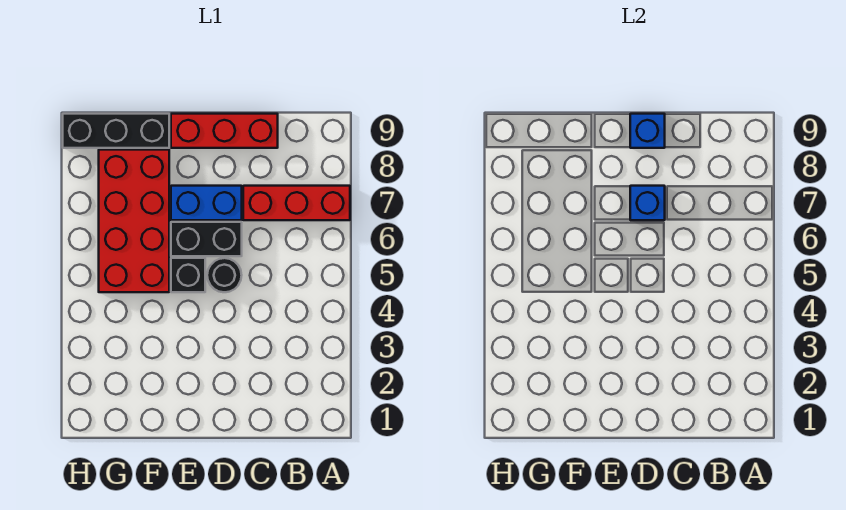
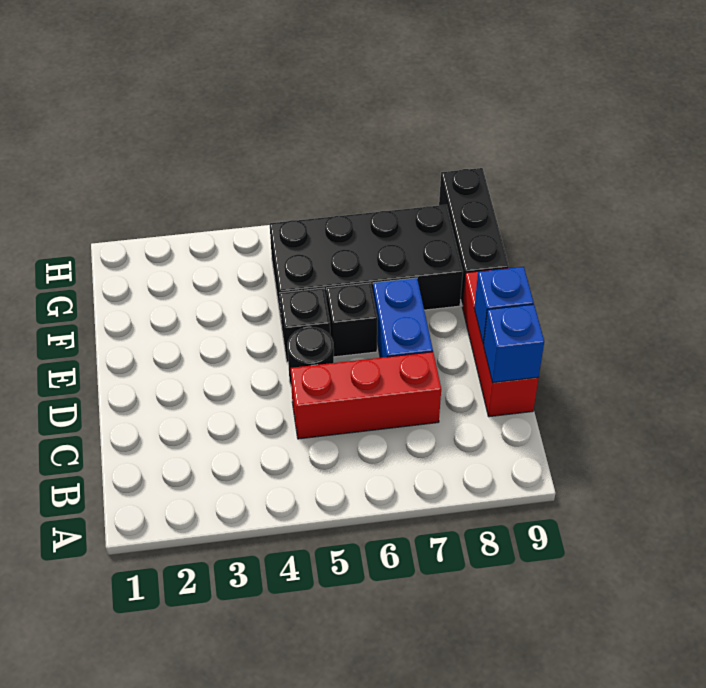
red 1x3 brick [243,186,350,220] -> red 1x3 brick turned to [291,352,441,439]
black 1x2 brick [171,222,242,256] -> black 1x1 brick [326,283,378,357]
blue 1x1 brick [630,186,665,220] -> blue 1x1 brick moved to [484,304,544,383]
red 2x4 brick [99,150,169,292] -> black 2x4 brick [270,205,463,326]

